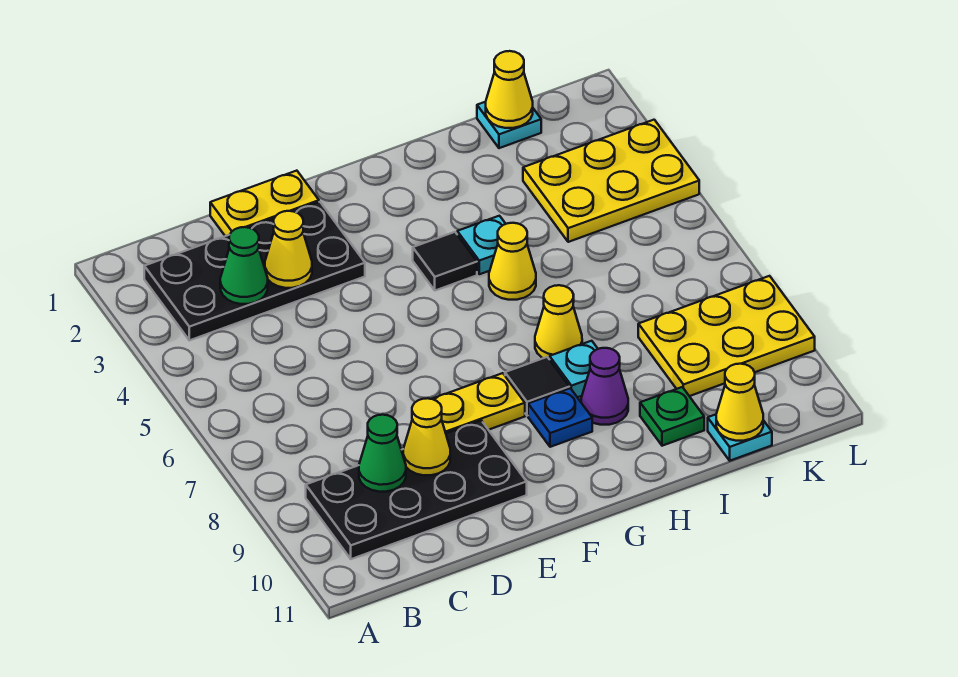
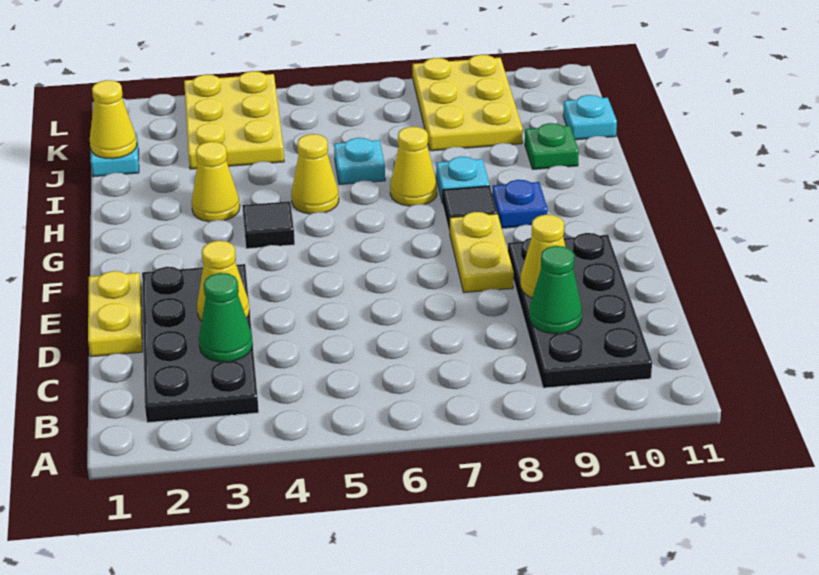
cyan 1x1 plate [457,216,505,274] -> cyan 1x1 plate moved to [334,138,385,184]
purple 1x1 cone [581,348,628,425] -> none
yellow 1x1 cone [716,364,763,441] -> yellow 1x1 cone moved to [192,142,240,222]

